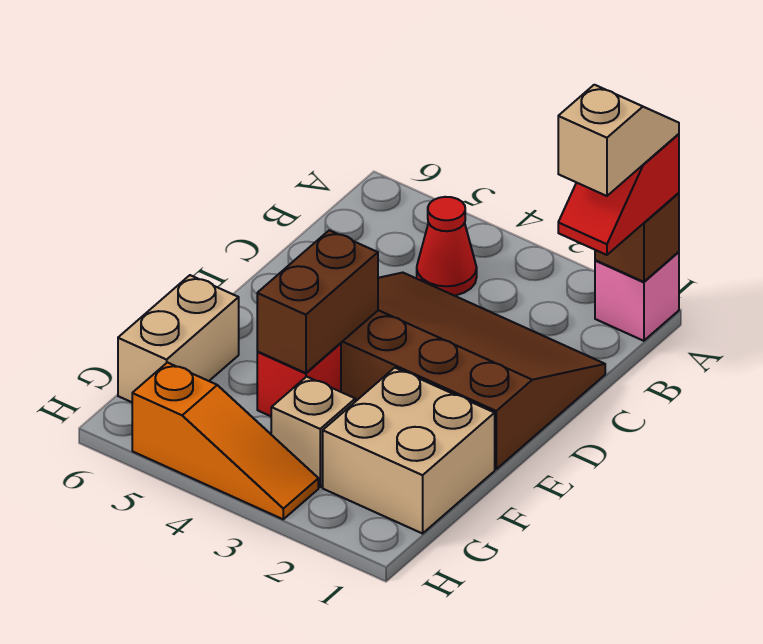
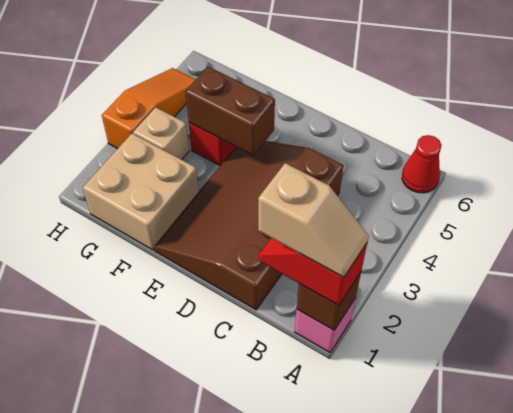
red 1x1 cone [417,197,477,296] -> red 1x1 cone moved to [402,135,442,193]
brown 3x4 slope [341,273,605,469] -> brown 3x4 slope turned to [154,141,344,310]
tan 1x2 brick [118,275,239,402] -> none
orange 1x3 slope [132,362,318,519] -> orange 1x3 slope turned to [102,68,196,149]

